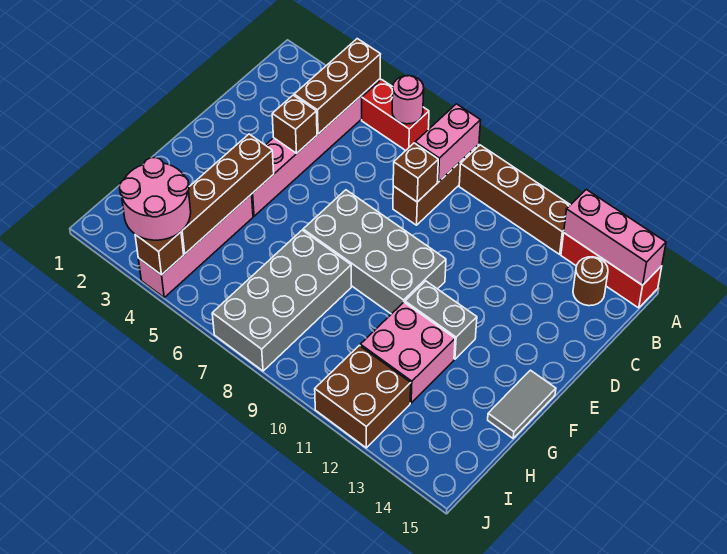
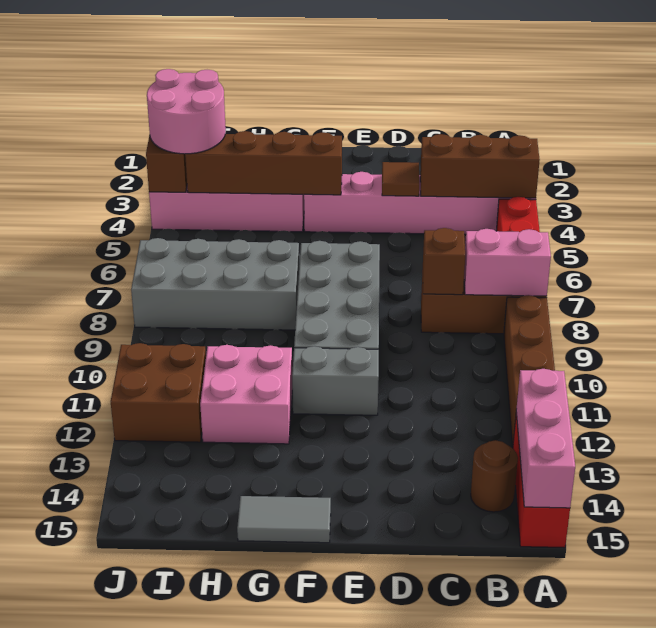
pink 1x1 round brick [392,76,424,124] -> none
brown 1x1 brick [272,95,317,153] -> brown 1x1 tile [382,162,419,196]
grey 1x2 brick [405,281,477,359] -> grey 1x2 brick turned to [292,346,379,415]

